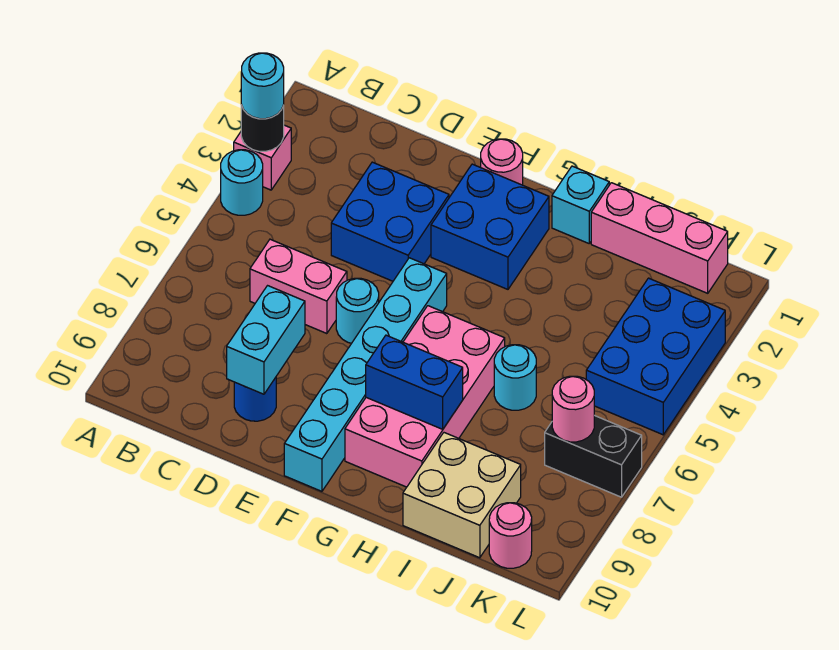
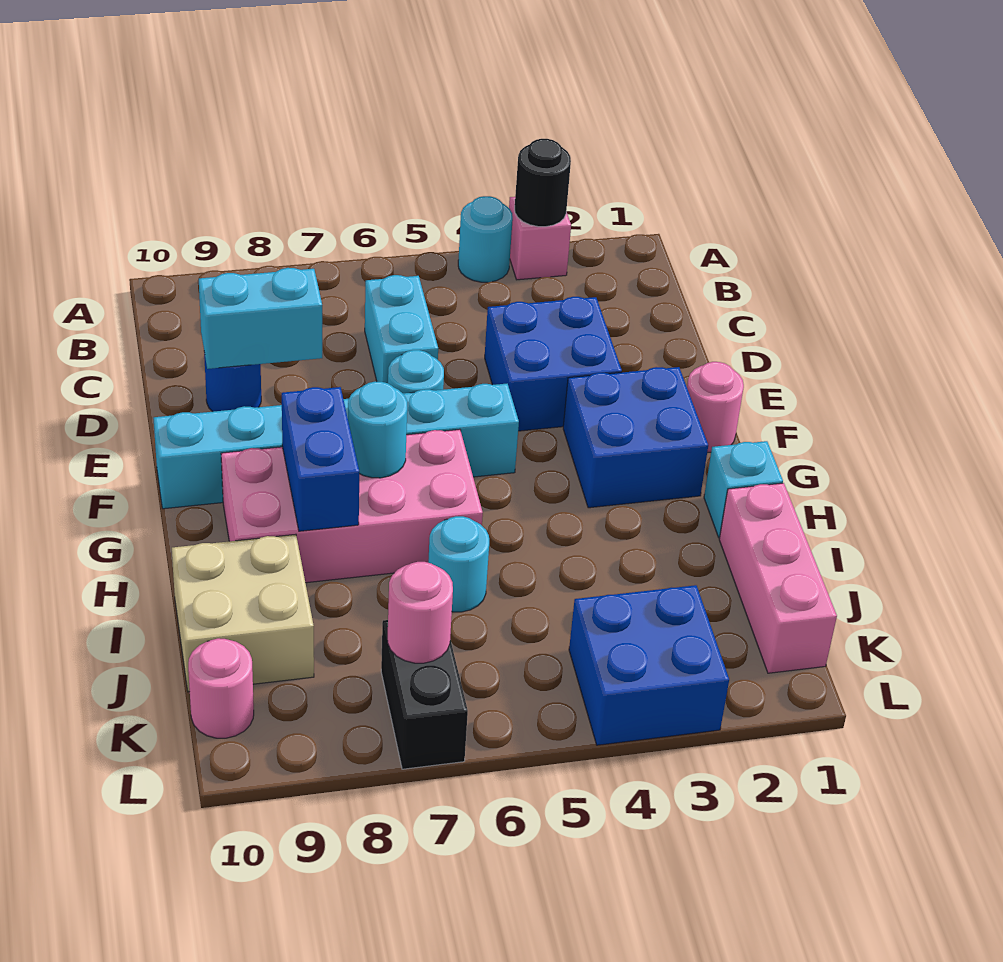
cyan 1x1 round brick [241,53,284,119] -> cyan 1x1 round brick moved to [348,381,407,478]
pink 1x2 brick [250,239,347,334] -> cyan 1x2 brick [365,275,438,383]
blue 2x3 brick [586,278,725,435] -> blue 2x2 brick [569,585,729,745]

